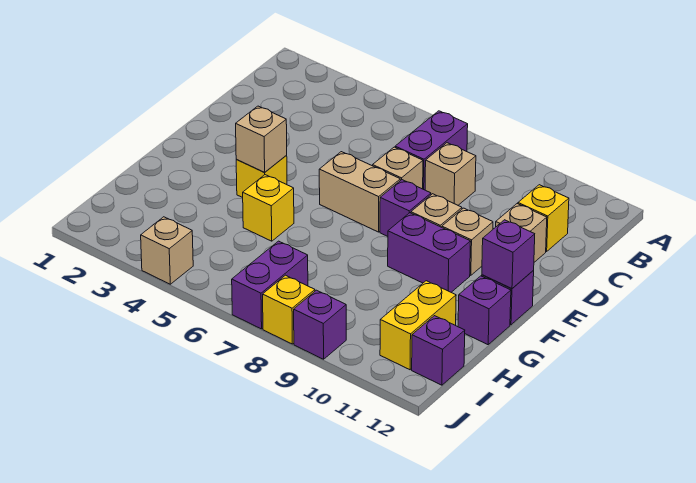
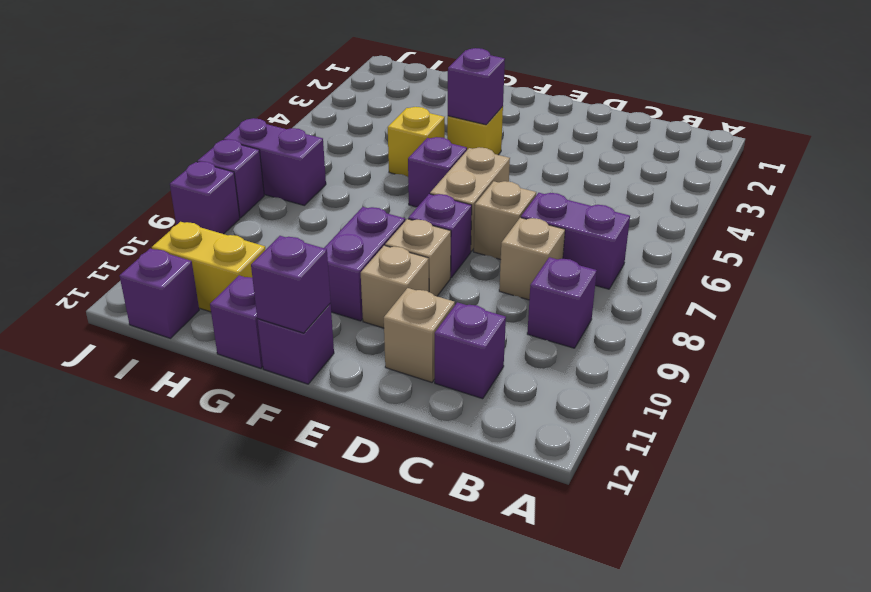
none -> purple 1x1 brick [527,257,597,348]
yellow 1x1 brick [518,185,569,252] -> purple 1x1 brick [435,302,506,399]
tan 1x1 brick [236,106,287,172] -> purple 1x1 brick [448,48,505,125]
none -> purple 1x1 brick [408,137,467,207]
tan 1x1 brick [141,217,193,284] -> none
yellow 1x1 brick [263,275,315,344] -> purple 1x1 brick [197,139,264,218]

